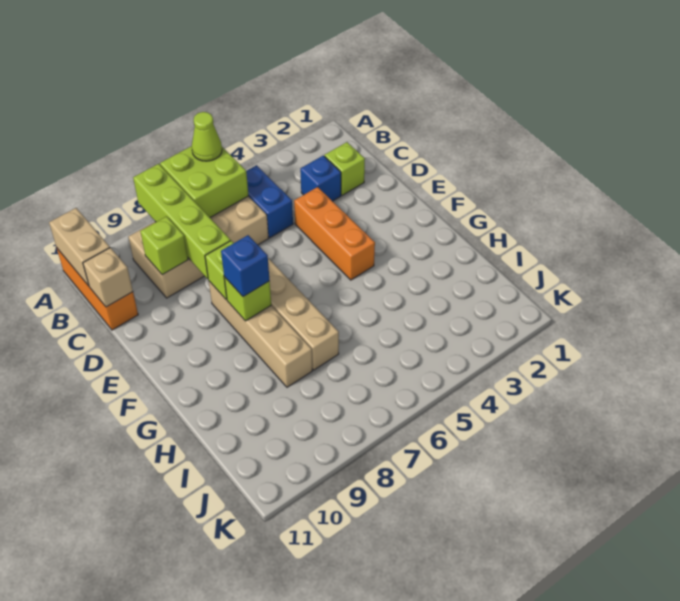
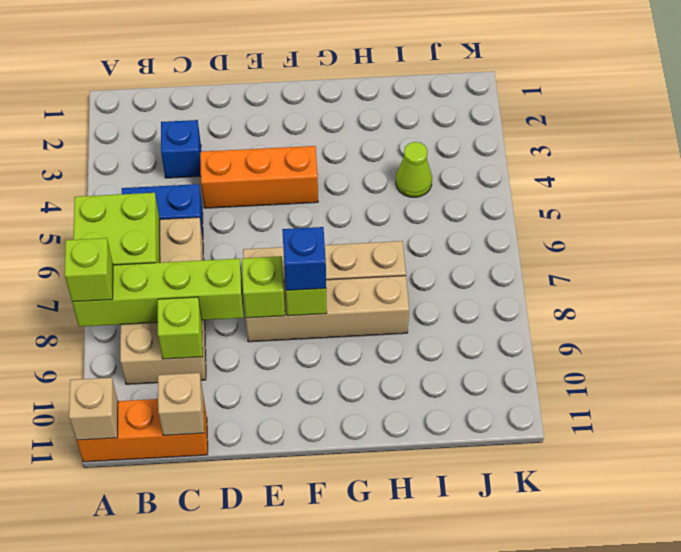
lime 1x1 cone [192,112,222,161] -> lime 1x1 cone moved to [396,142,432,197]
tan 1x2 brick [49,208,110,286] -> tan 1x1 brick [69,378,118,440]
lime 1x1 brick [324,142,365,195] -> lime 1x1 brick moved to [65,238,113,302]

